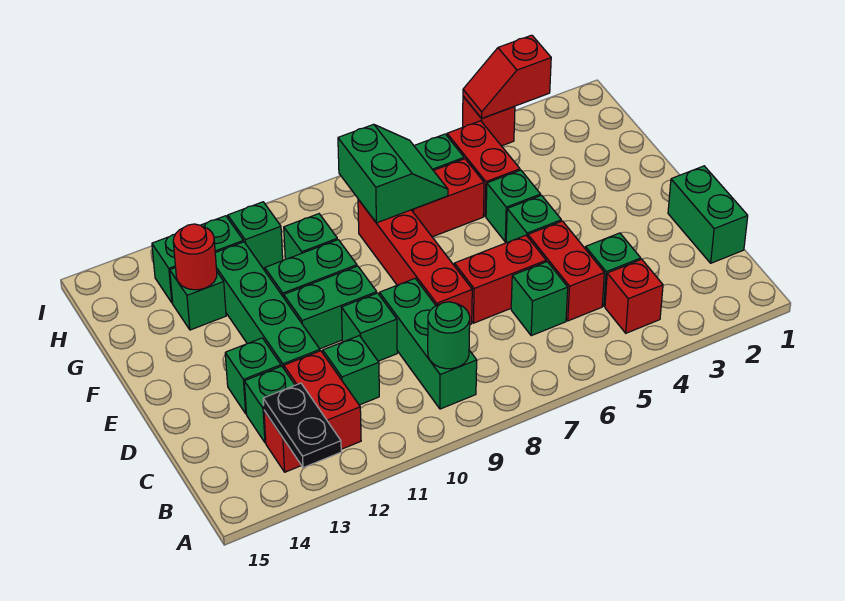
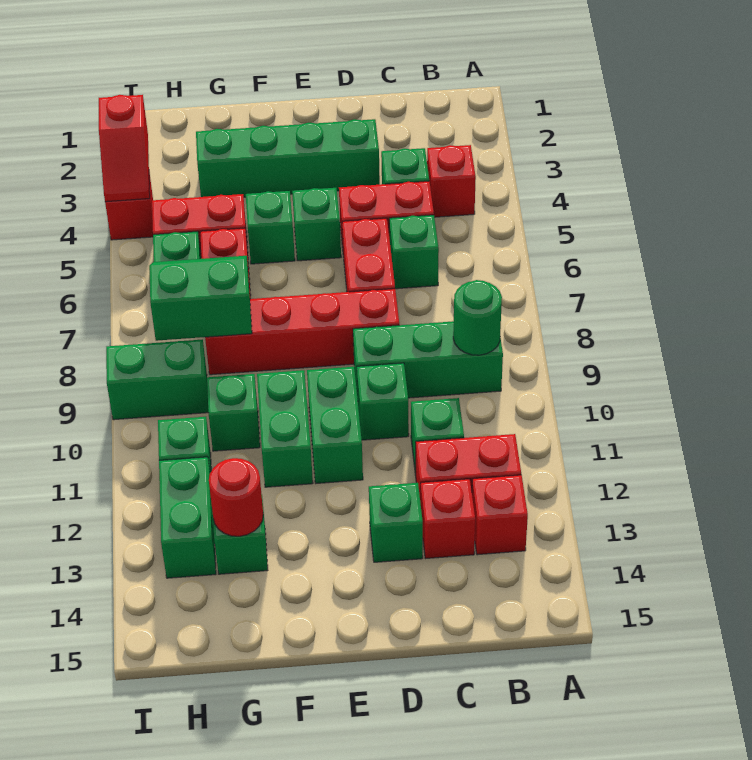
black 1x2 plate [263,383,341,468] -> none
green 1x2 brick [668,166,748,263] -> green 1x2 brick moved to [106,339,208,420]
green 1x1 brick [244,366,295,443] -> red 1x1 brick [421,479,475,559]
green 1x4 brick [215,242,320,368] -> green 1x4 brick moved to [196,119,380,197]

